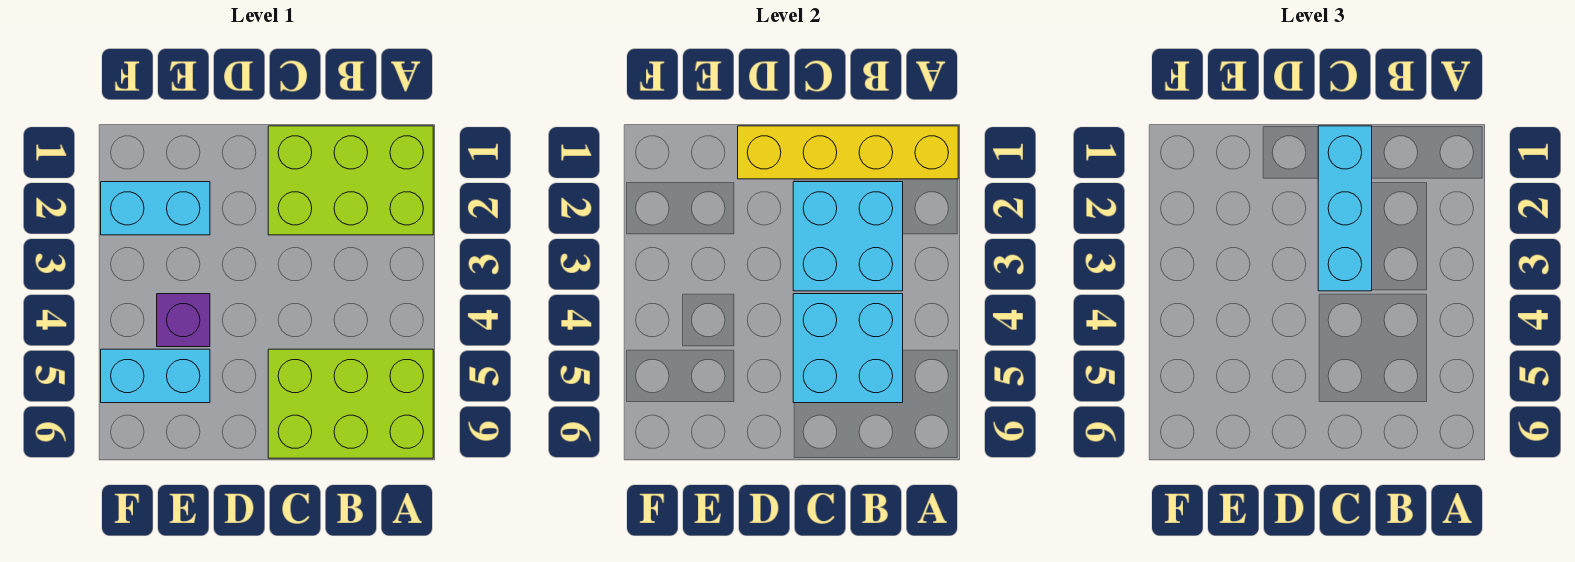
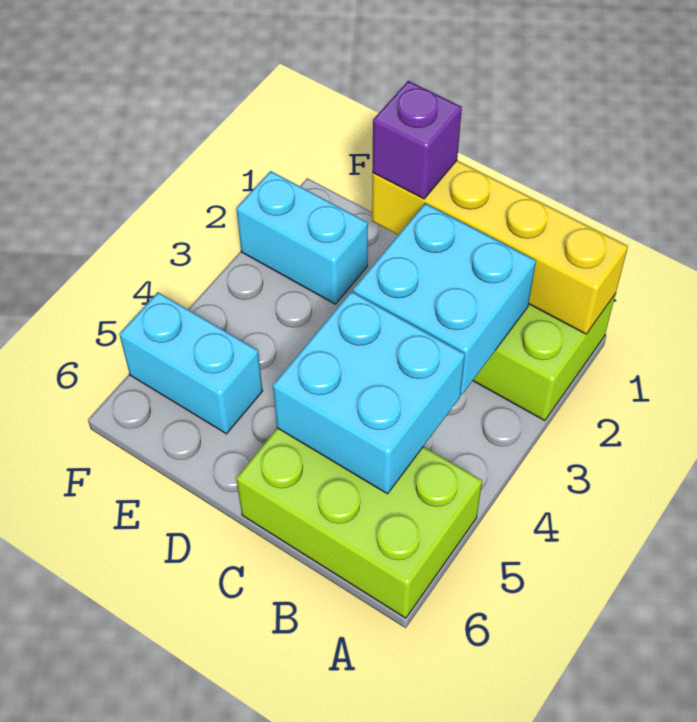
cyan 1x3 brick [1318,126,1372,291] -> none
purple 1x1 brick [157,294,210,347] -> purple 1x1 brick moved to [372,81,462,199]

